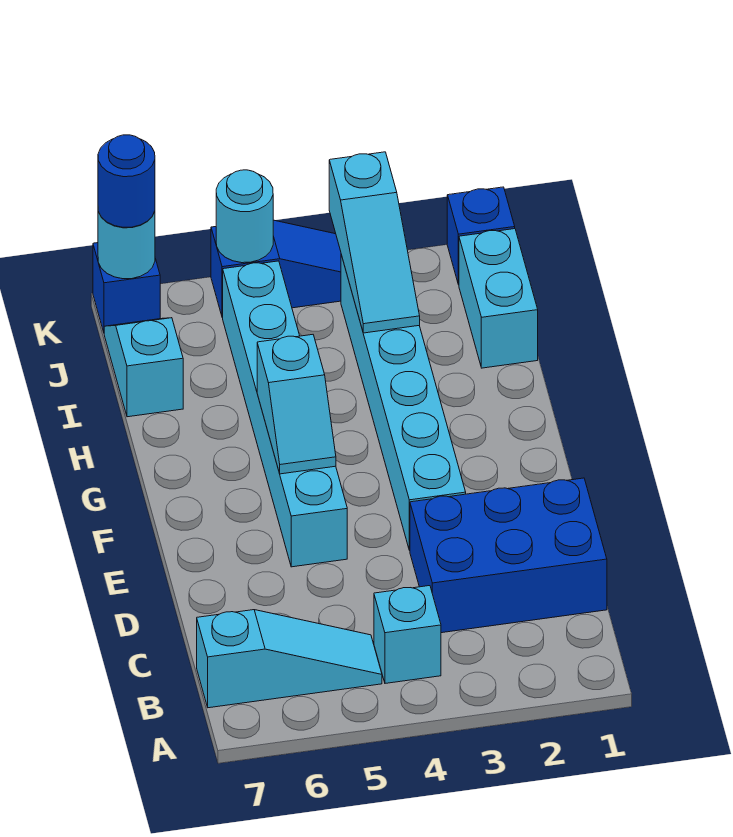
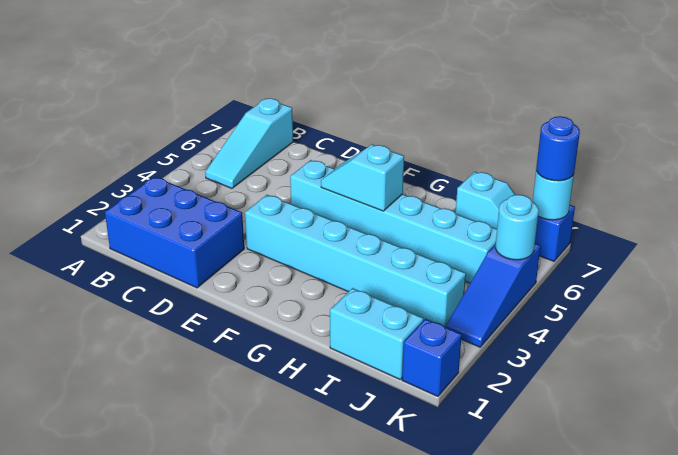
cyan 1x1 brick [374,586,441,683] -> none
blue 2x3 brick [410,478,607,633] -> blue 2x3 brick turned to [105,177,244,288]
cyan 1x3 slope [329,152,420,333] -> none

